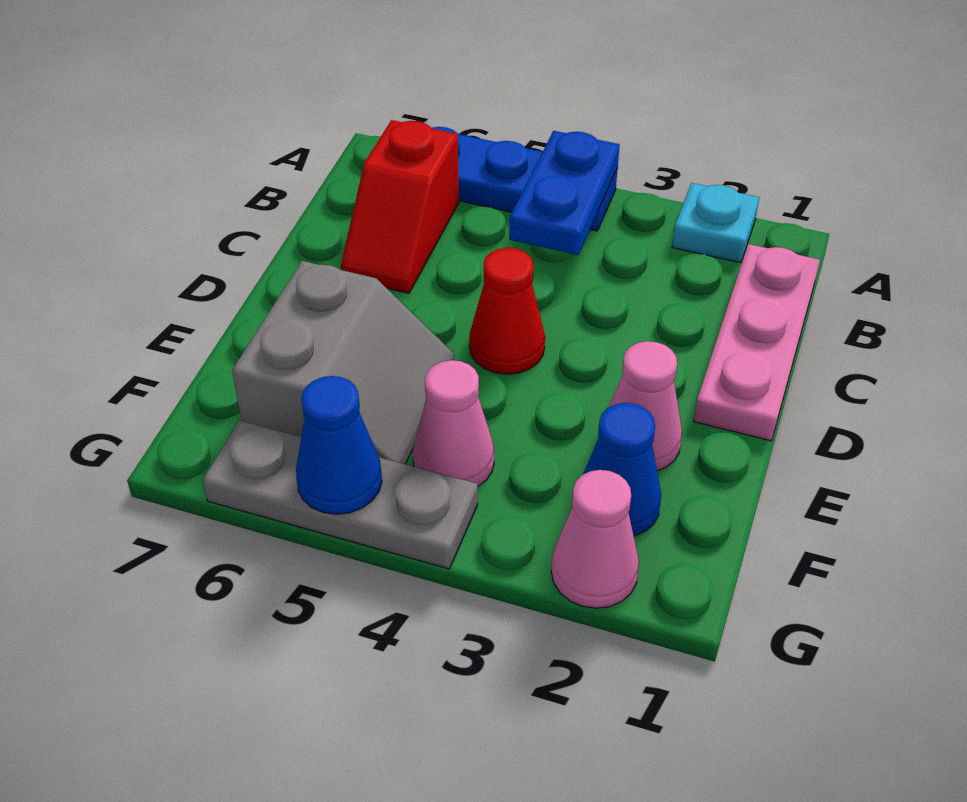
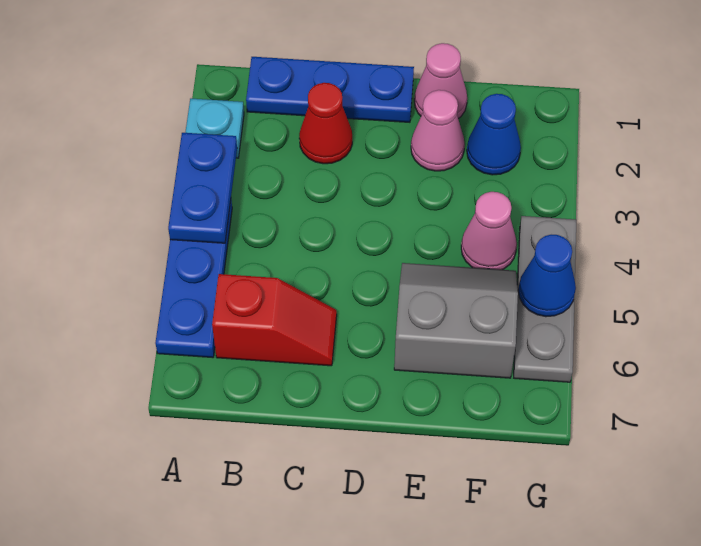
blue 1x2 plate [509,131,620,255] -> blue 1x2 plate turned to [168,133,237,243]
pink 1x3 plate [694,244,820,441] -> blue 1x3 plate [246,57,414,122]
red 1x1 cone [469,248,545,374] -> red 1x1 cone moved to [299,83,352,164]
pink 1x1 cone [551,470,639,608] -> pink 1x1 cone moved to [414,43,467,119]

